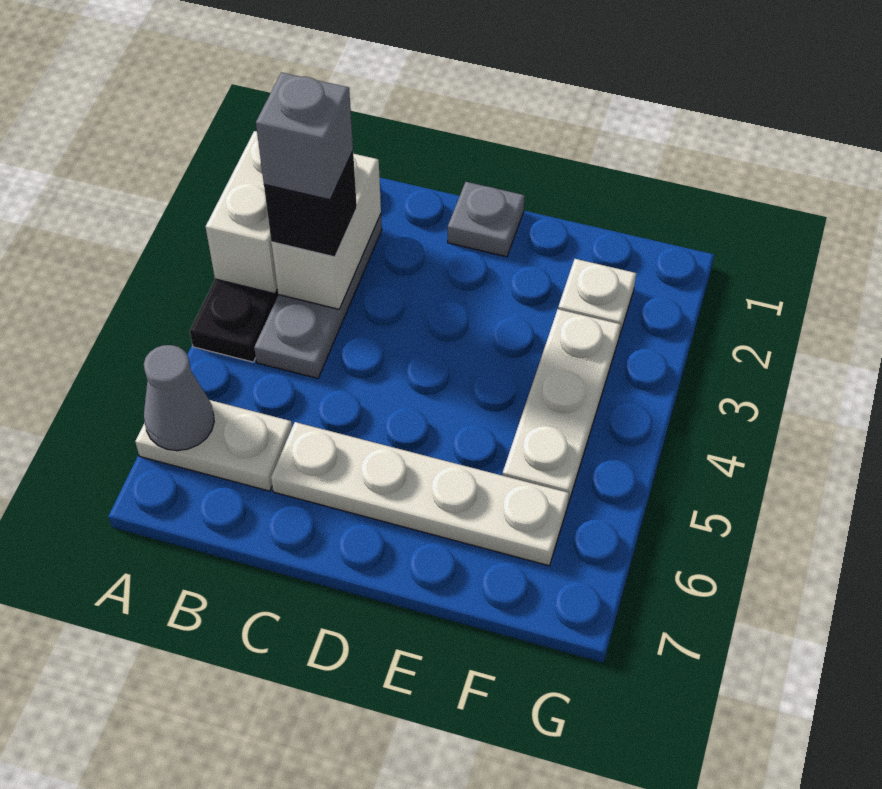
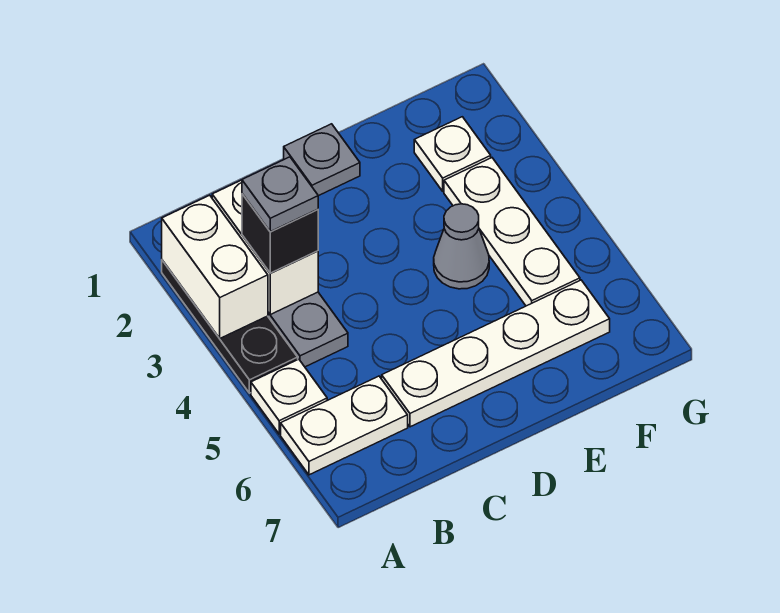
none -> white 1x1 plate [251,359,327,434]
grey 1x1 cone [144,345,214,451] -> grey 1x1 cone moved to [434,204,489,289]
grey 1x1 brick [256,73,353,200] -> grey 1x1 plate [242,157,318,232]

